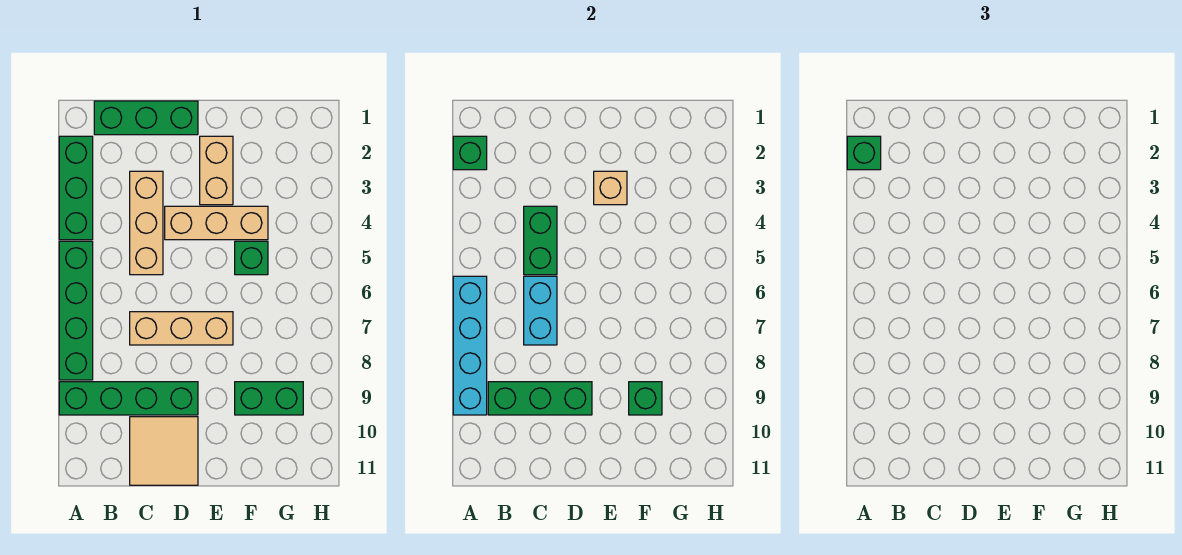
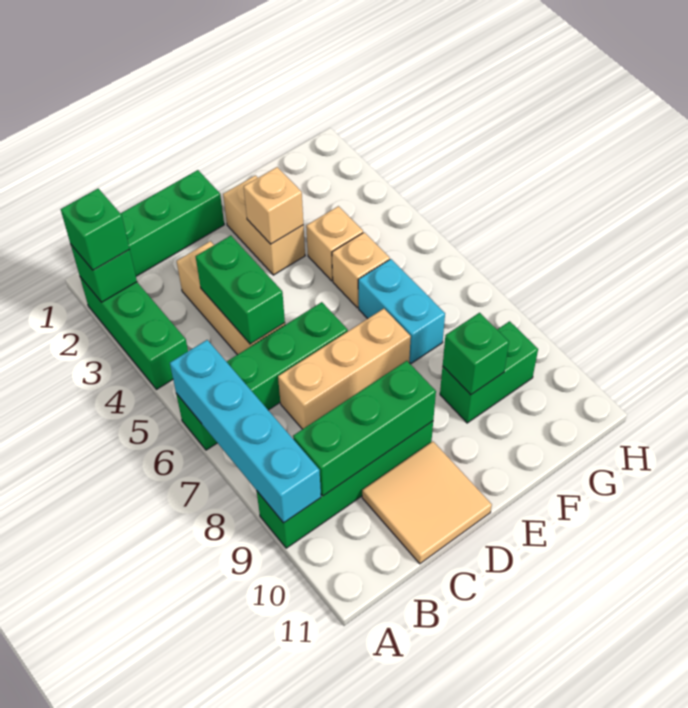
green 1x4 brick [59,241,93,380] -> green 1x4 brick turned to [176,302,348,450]
cyan 1x2 brick [524,276,557,345] -> cyan 1x2 brick moved to [358,259,445,364]
tan 1x3 brick [165,206,268,240] -> tan 1x1 brick [306,206,363,281]
green 1x1 brick [235,241,268,275] -> tan 1x1 brick [332,232,390,308]

